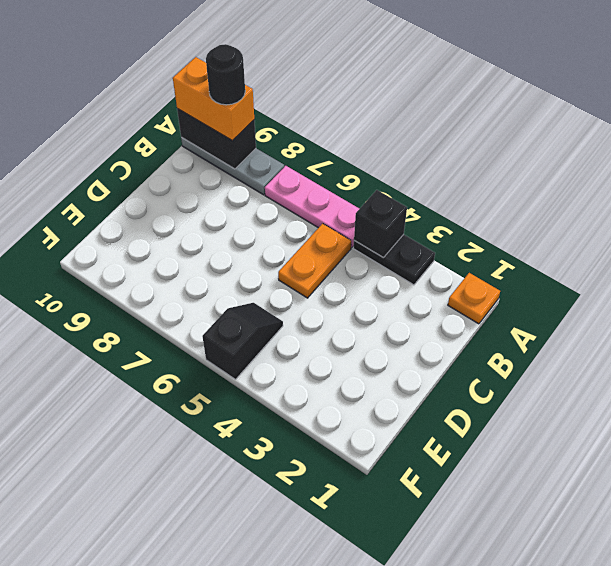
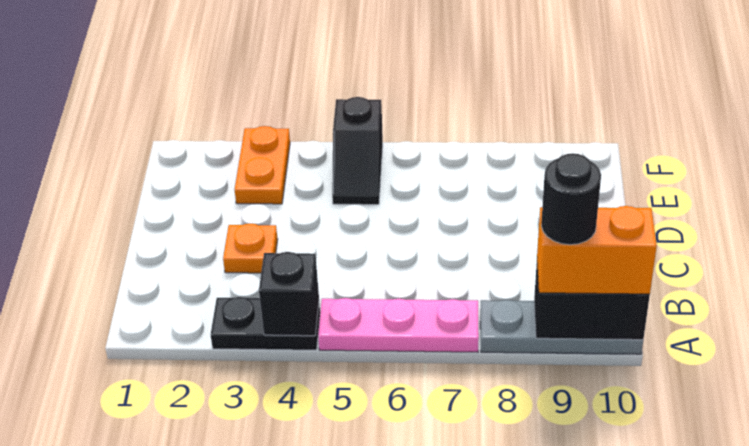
orange 1x1 plate [448,273,500,324] -> orange 1x1 plate moved to [223,224,278,273]
orange 1x2 plate [278,224,351,298] -> orange 1x2 plate moved to [235,126,290,204]

